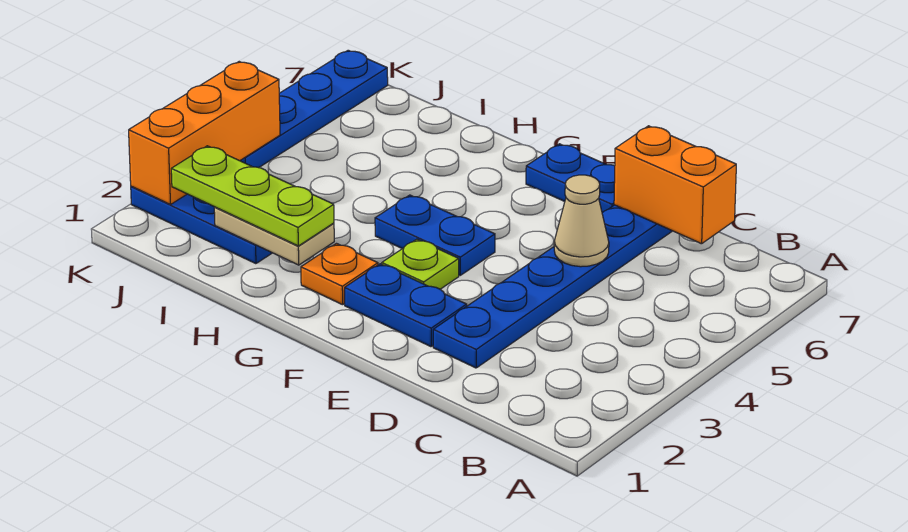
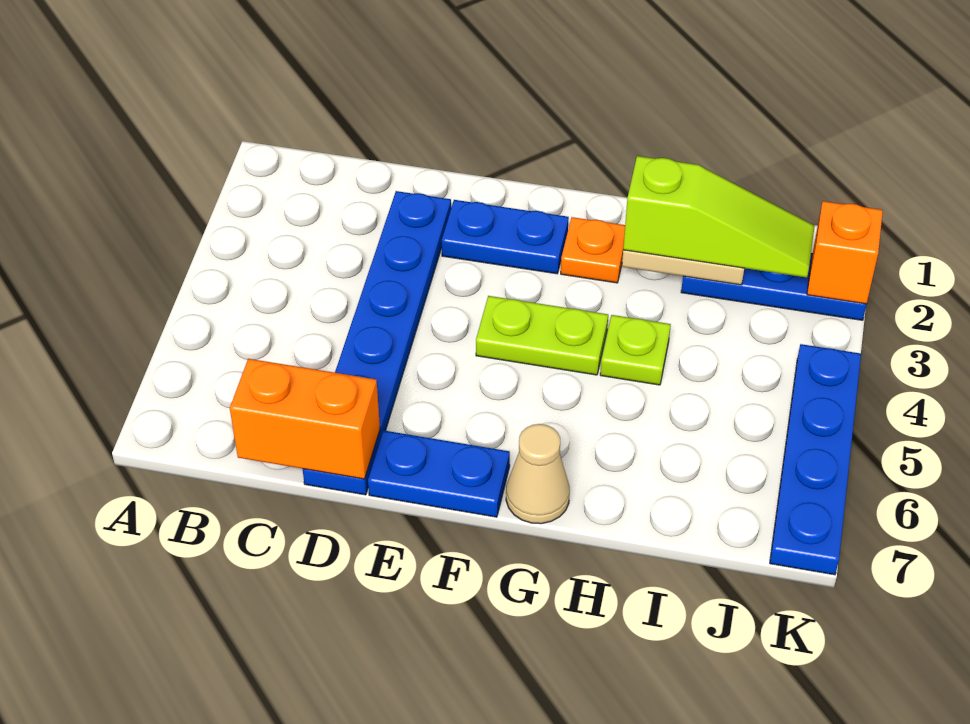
tan 1x1 cone [554,175,609,267] -> tan 1x1 cone moved to [506,424,570,524]
lime 1x1 plate [382,239,459,289] -> lime 1x1 plate moved to [600,315,671,385]
blue 1x2 plate [375,195,495,275] -> lime 1x2 plate [476,296,608,375]
lime 1x3 plate [171,146,334,246] -> lime 1x3 slope [623,156,815,277]
orange 1x3 brick [129,62,280,205] -> orange 1x1 brick [807,201,883,304]

